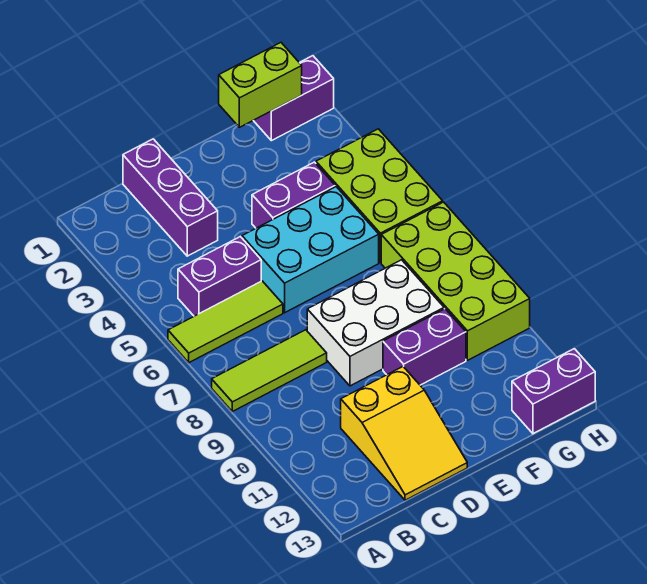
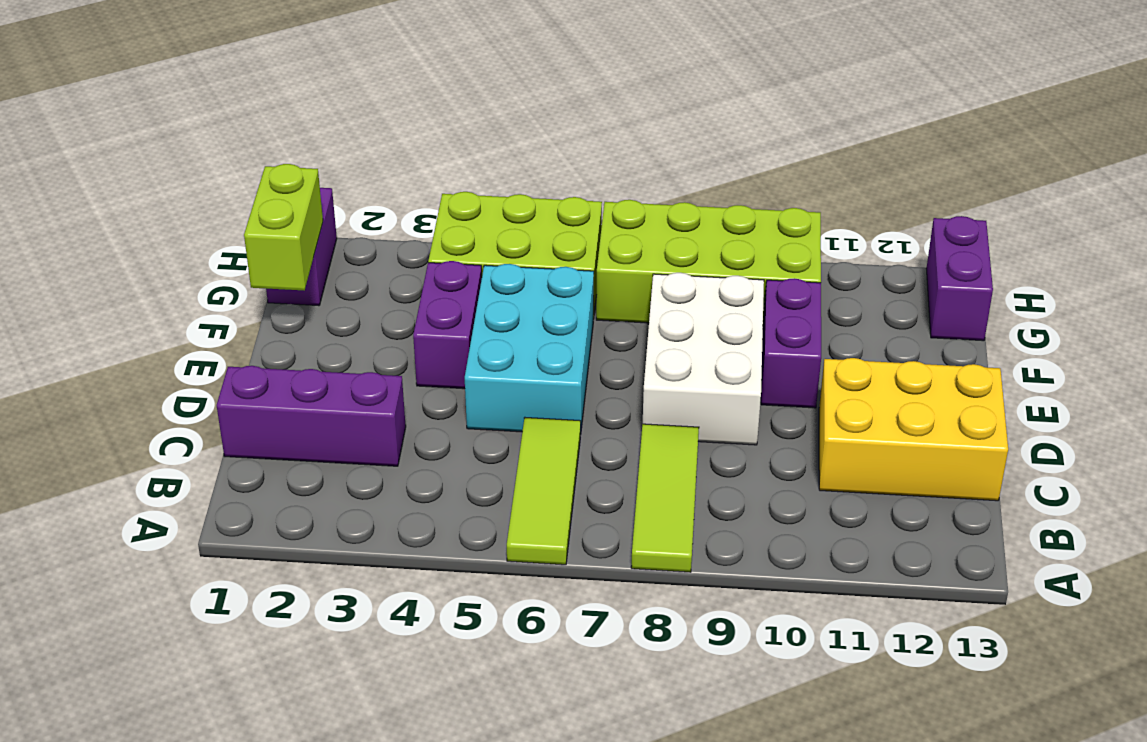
purple 1x2 brick [178,237,261,316] -> none
yellow 2x3 slope [341,367,467,500] -> yellow 2x3 brick [819,358,1008,501]

